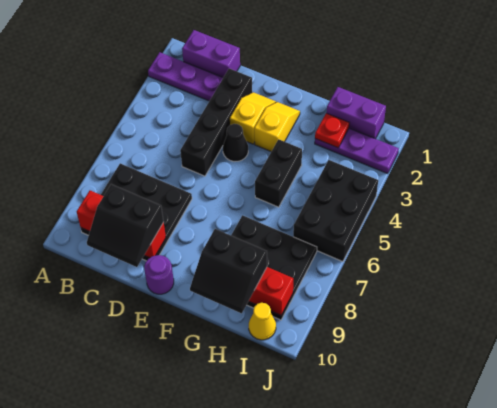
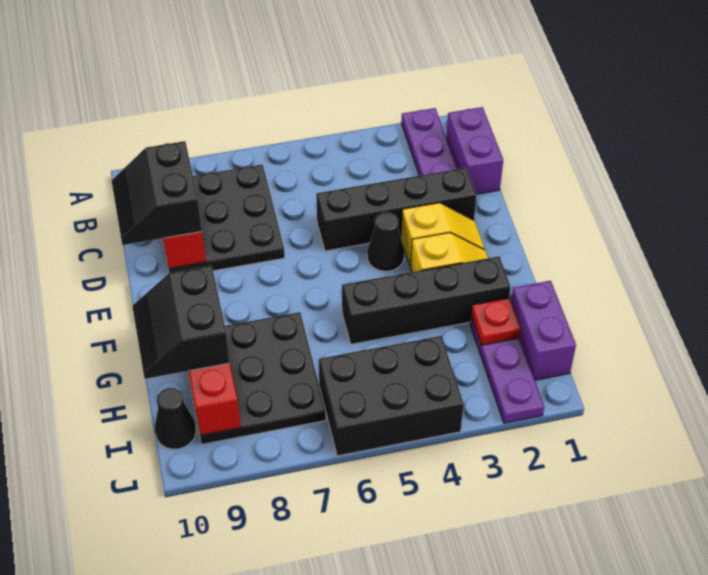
purple 1x1 round brick [144,255,174,294] -> none
black 1x2 brick [255,139,302,207] -> black 1x4 brick [342,256,510,344]
yellow 1x1 cone [249,303,276,340] -> black 1x1 cone [155,388,196,449]

